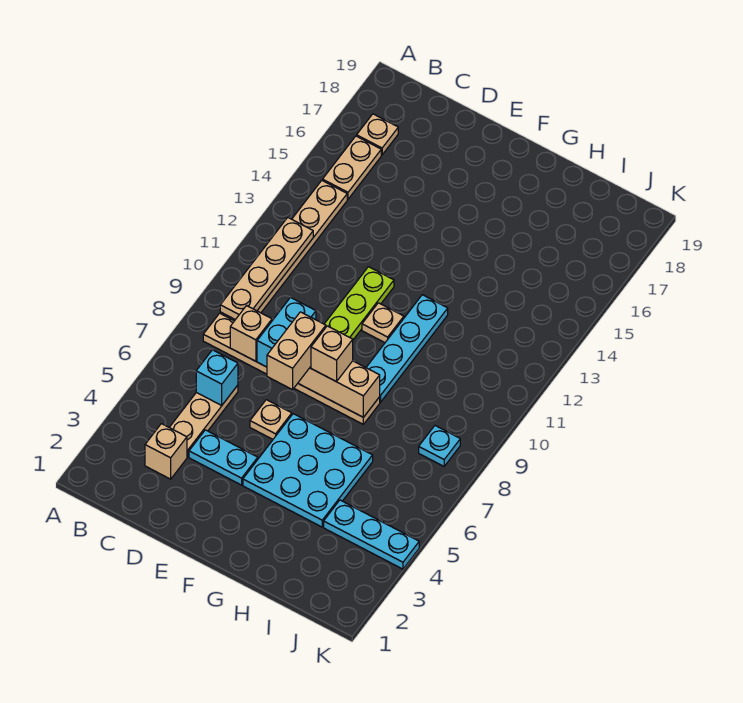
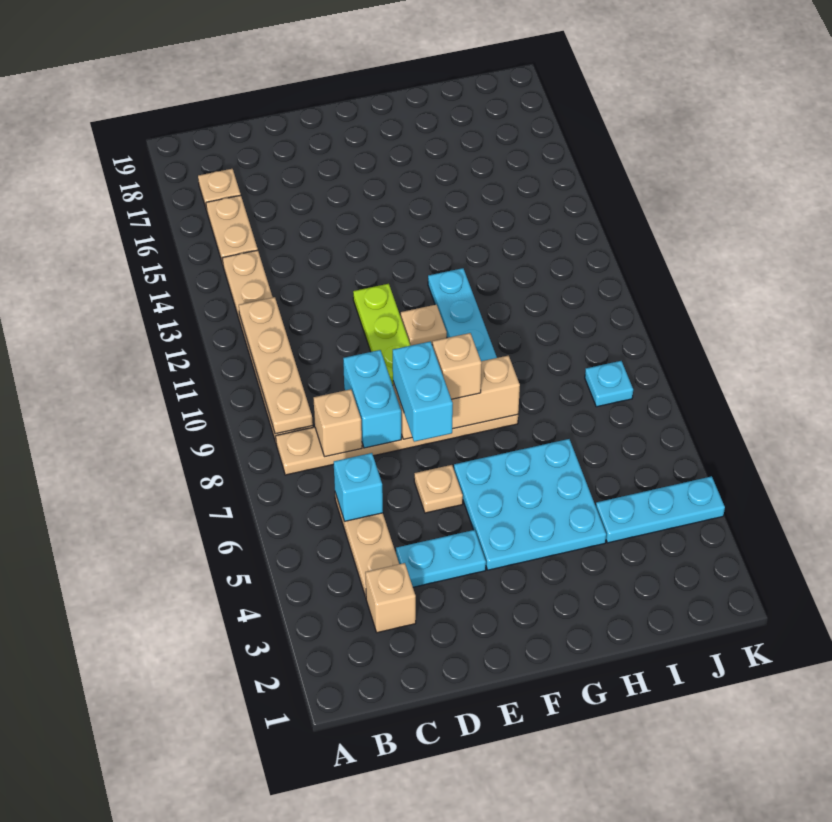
tan 1x2 brick [267,312,326,390] -> cyan 1x2 brick [393,341,453,442]

